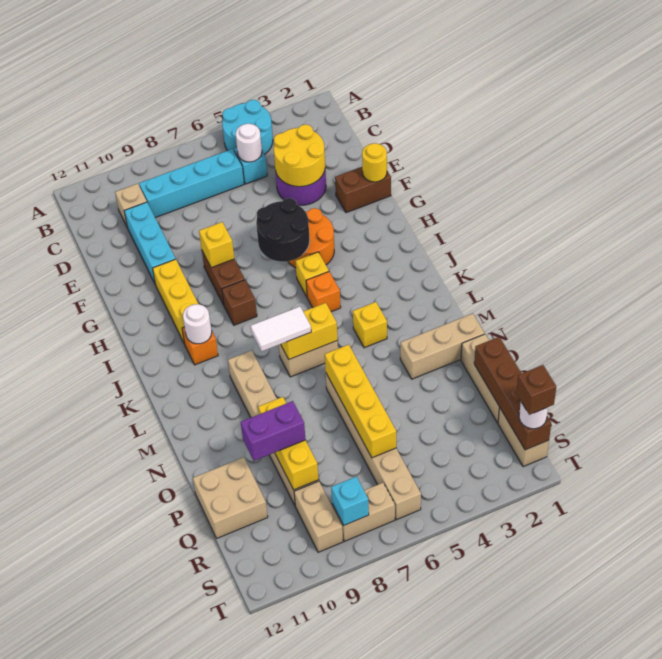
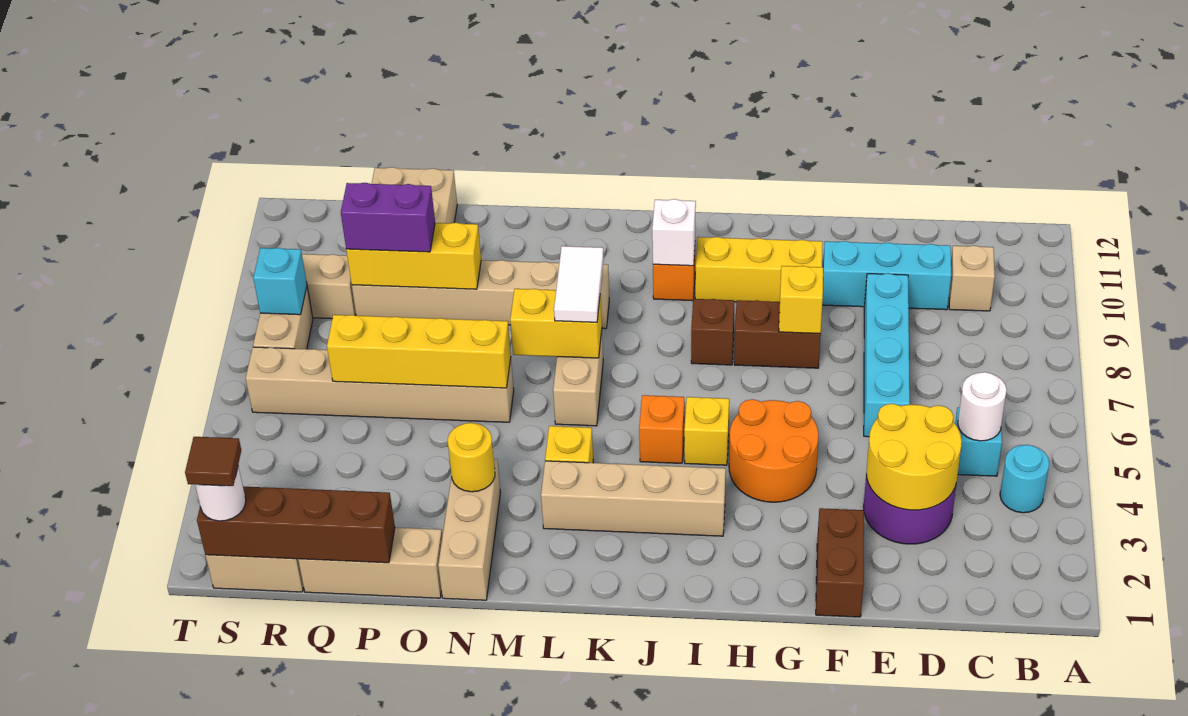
cyan 2x2 round brick [222,100,273,155] -> cyan 1x1 round brick [1000,445,1049,513]
cyan 1x4 brick [139,149,244,218] -> cyan 1x4 brick moved to [864,273,910,437]
yellow 1x1 round brick [362,143,387,182] -> yellow 1x1 round brick moved to [448,423,495,492]
black 2x2 round brick [256,198,310,262] -> none
none -> tan 1x4 brick [541,461,726,536]
white 1x1 round brick [183,304,212,344] -> white 1x1 brick [652,199,696,266]
yellow 1x2 brick [281,303,338,359] -> yellow 1x2 brick turned to [510,289,602,358]
purple 1x2 brick [241,401,305,461] -> purple 1x2 brick turned to [341,183,435,252]
brown 1x1 brick [516,365,556,415] -> brown 1x1 tile [185,437,241,486]

